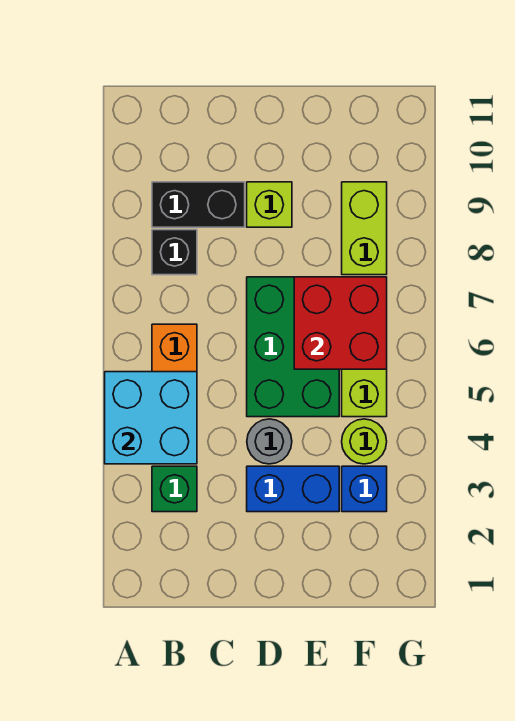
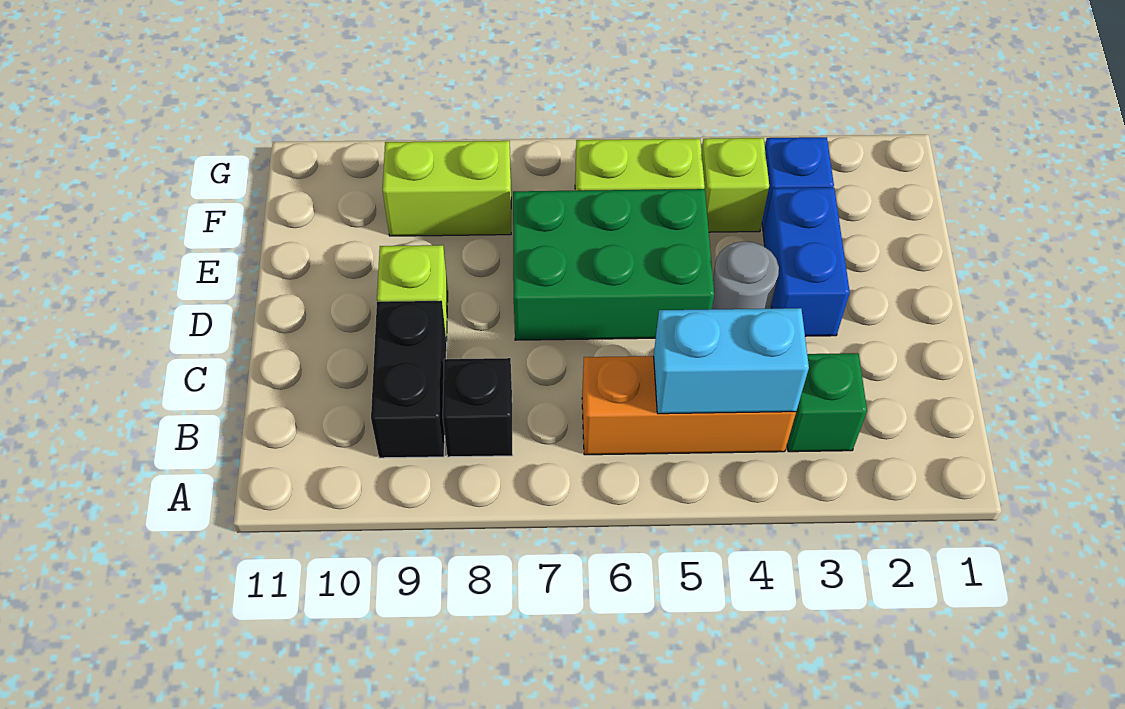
cyan 2x2 brick [105,372,197,464] -> cyan 1x2 brick [654,308,809,414]
red 2x2 brick [294,277,387,369] -> none
lime 1x1 round brick [342,419,387,464] -> lime 1x1 brick [702,138,769,232]

